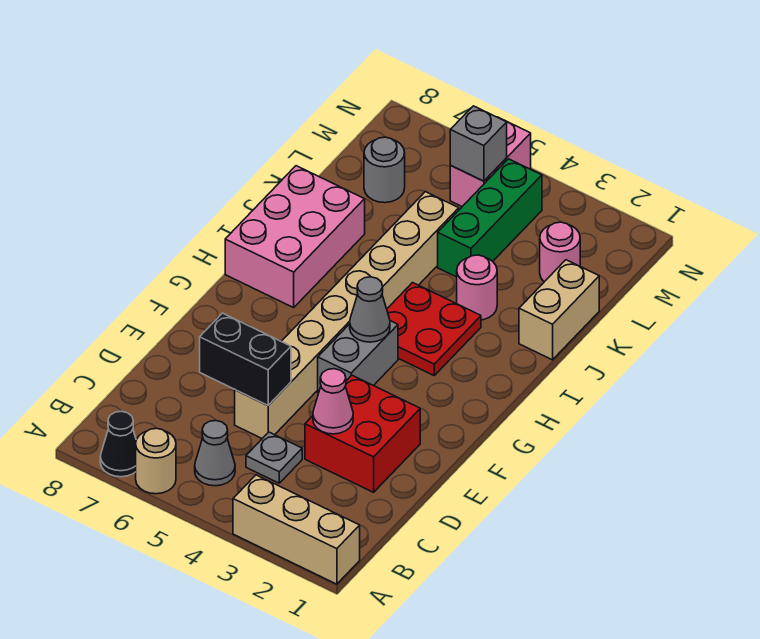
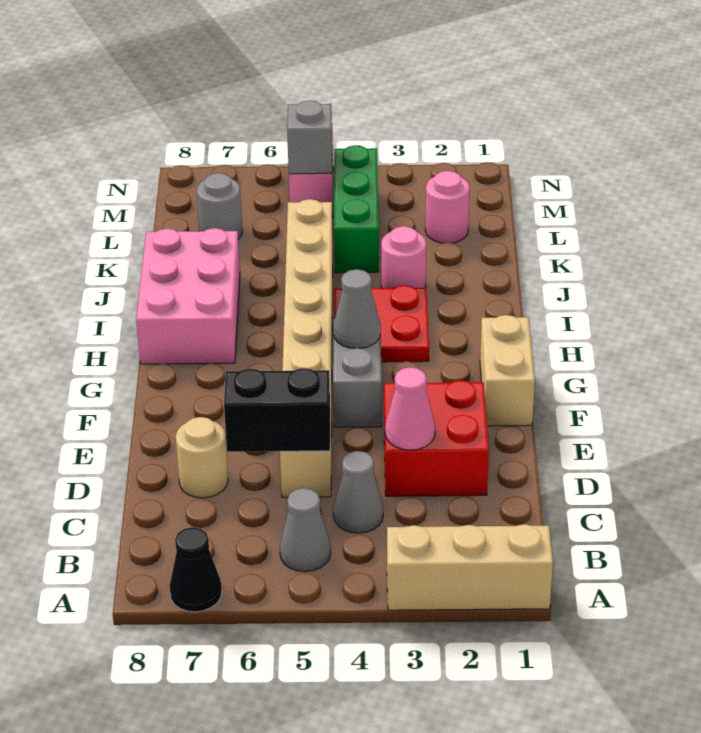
tan 1x1 round brick [136,428,176,494] -> tan 1x1 round brick moved to [176,417,228,498]
grey 1x1 plate [246,432,302,483] -> grey 1x1 cone [333,451,383,533]
tan 1x2 brick [519,260,599,360] -> tan 1x2 brick moved to [480,315,535,426]

